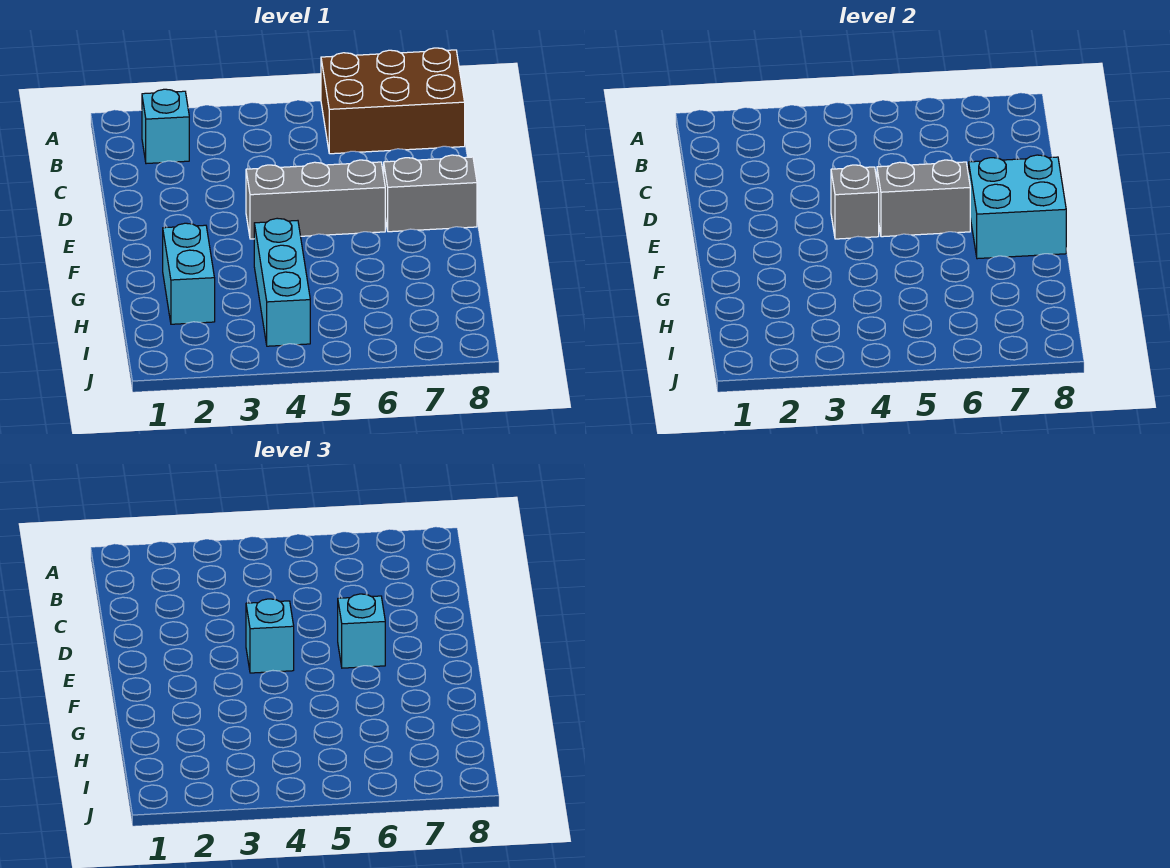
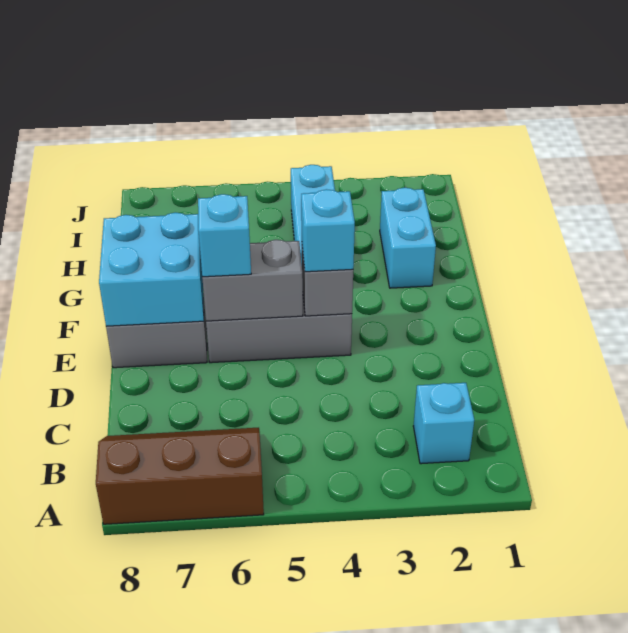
brown 2x3 brick [321,48,465,154] -> brown 2x3 slope [96,428,264,524]

